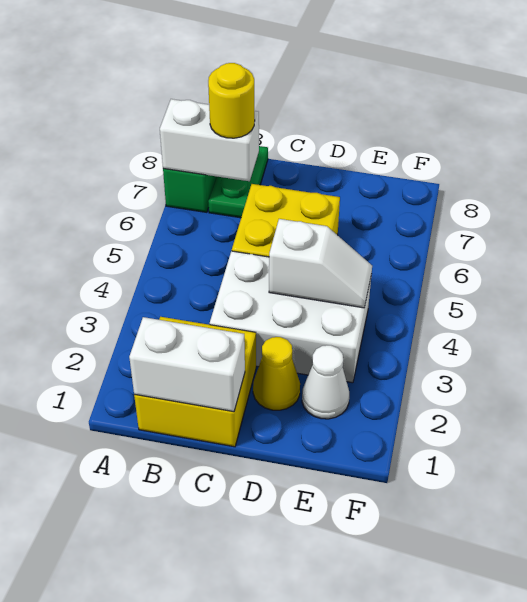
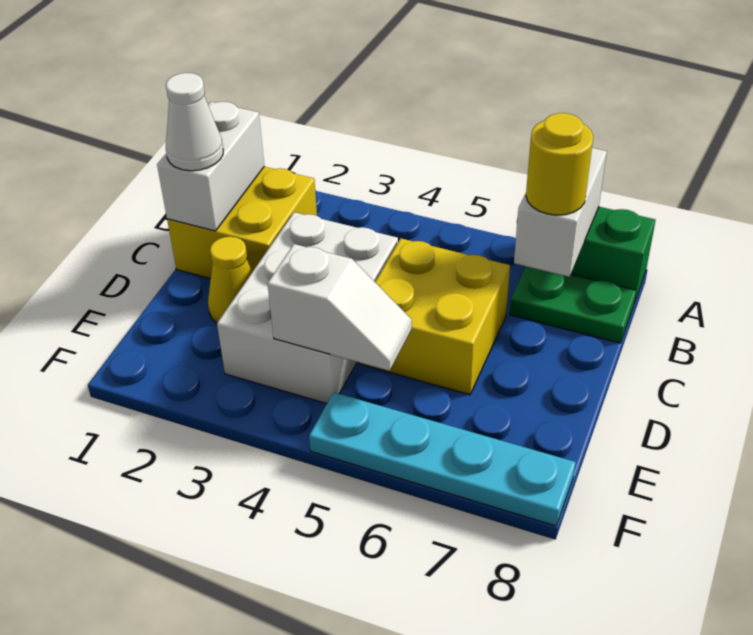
white 1x2 slope [269,219,372,308] -> white 1x2 slope turned to [267,244,412,371]
white 1x1 cone [302,345,349,419] -> white 1x1 cone moved to [166,73,223,171]
none -> cyan 1x4 plate [309,392,576,526]

